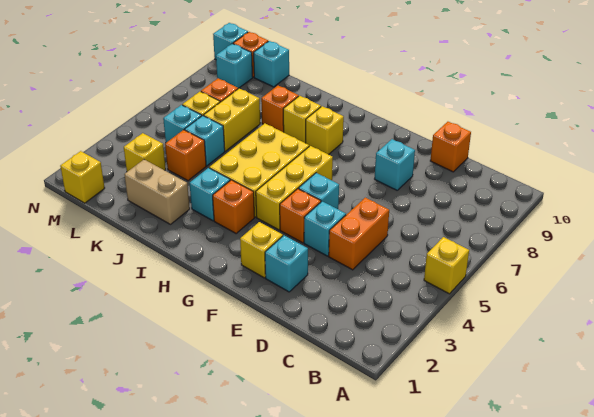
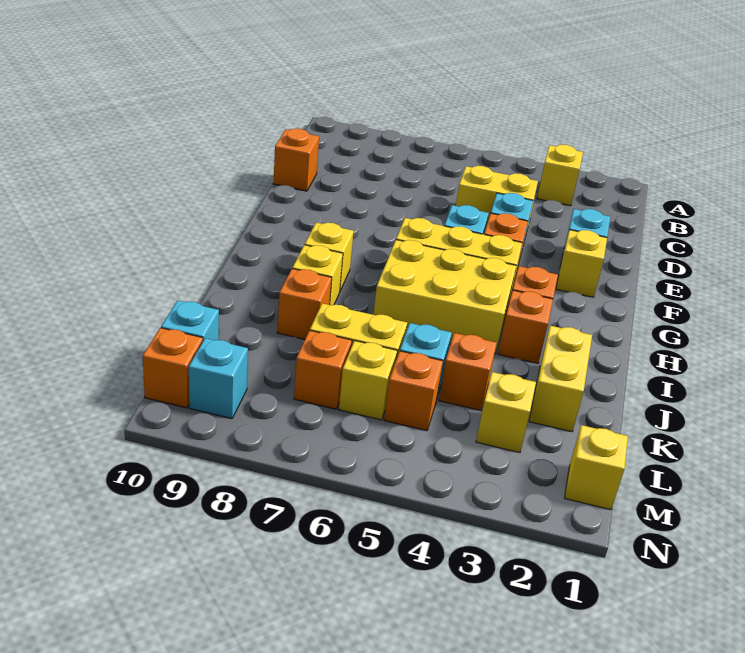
yellow 1x1 brick [424,237,469,294] -> yellow 1x1 brick moved to [537,145,583,206]
orange 1x2 brick [329,198,389,270] -> yellow 1x2 brick [456,166,538,233]
cyan 1x1 brick [375,139,415,190] -> none
cyan 1x1 brick [190,168,230,221] -> orange 1x1 brick [498,290,553,363]
tan 1x2 brick [124,160,190,224] -> yellow 1x2 brick [529,326,592,432]
cyan 1x1 brick [163,105,202,143] -> orange 1x1 brick [384,351,443,431]
cyan 1x1 brick [213,23,248,60] -> none

